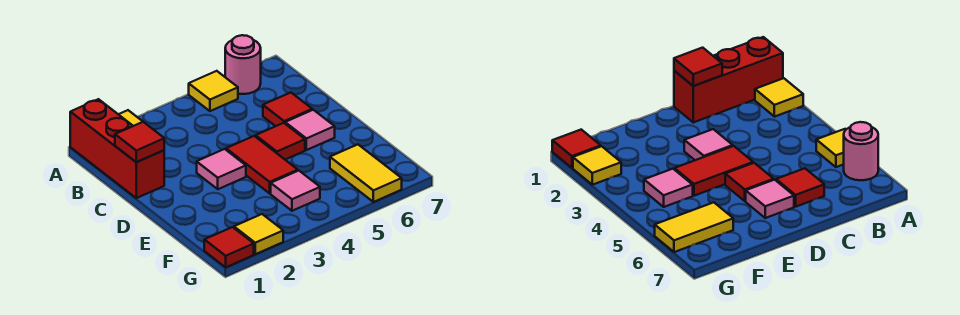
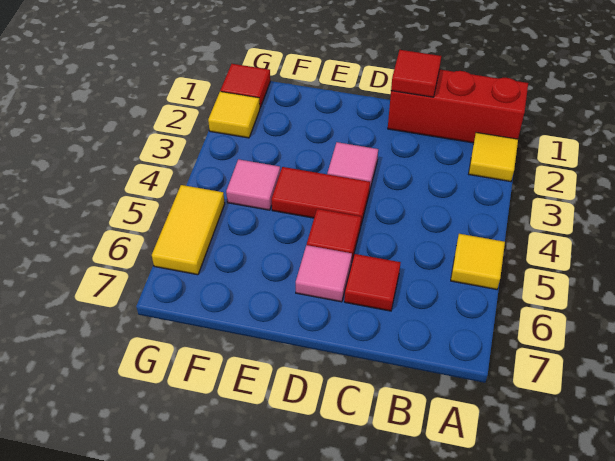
pink 1x1 round brick [225,35,261,94] -> none
yellow 1x2 tile [330,145,402,202] -> yellow 1x2 tile turned to [152,185,225,275]

